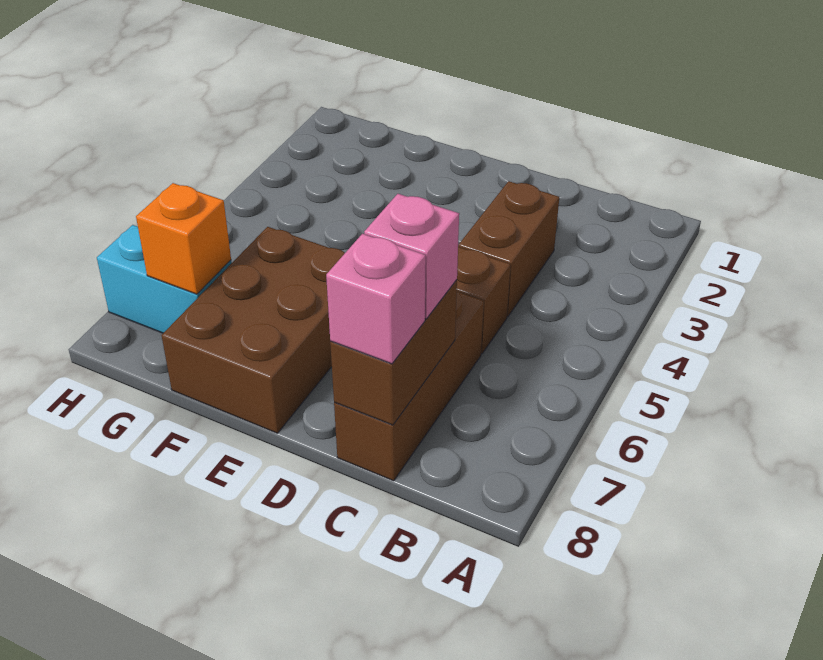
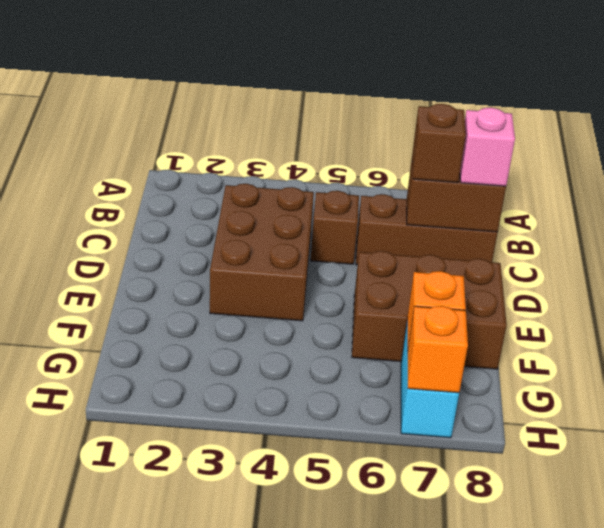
brown 1x2 brick [458,181,559,317] -> brown 2x3 brick [210,184,314,321]
pink 1x1 brick [364,194,459,319] -> brown 1x1 brick [412,104,466,183]
none -> orange 1x1 brick [408,306,468,393]

